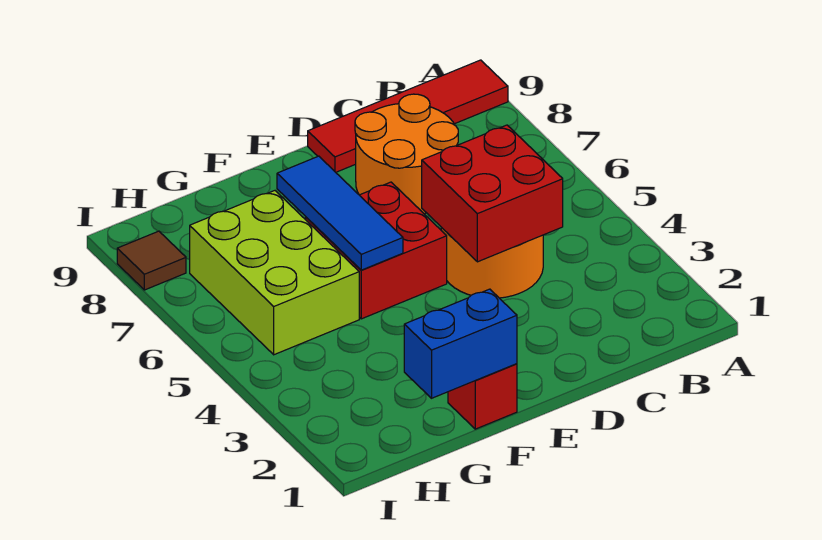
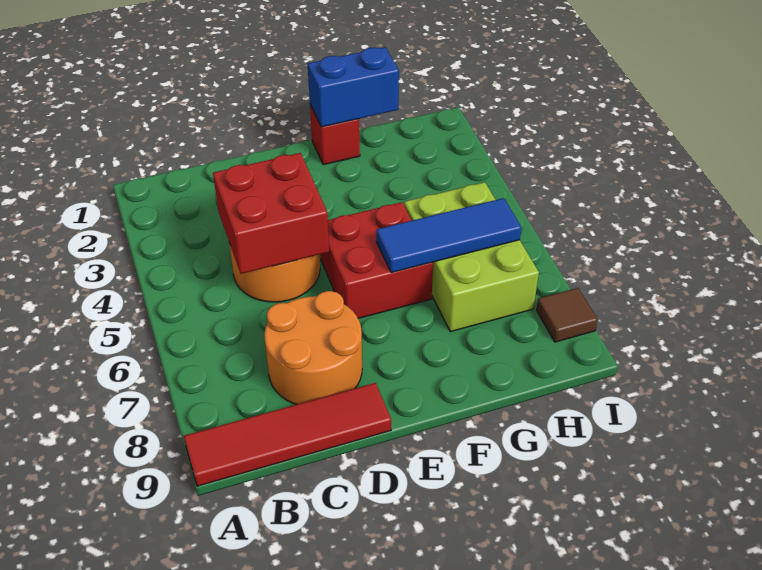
blue 1x3 tile [277,156,403,270] -> blue 1x3 tile turned to [376,198,521,273]

